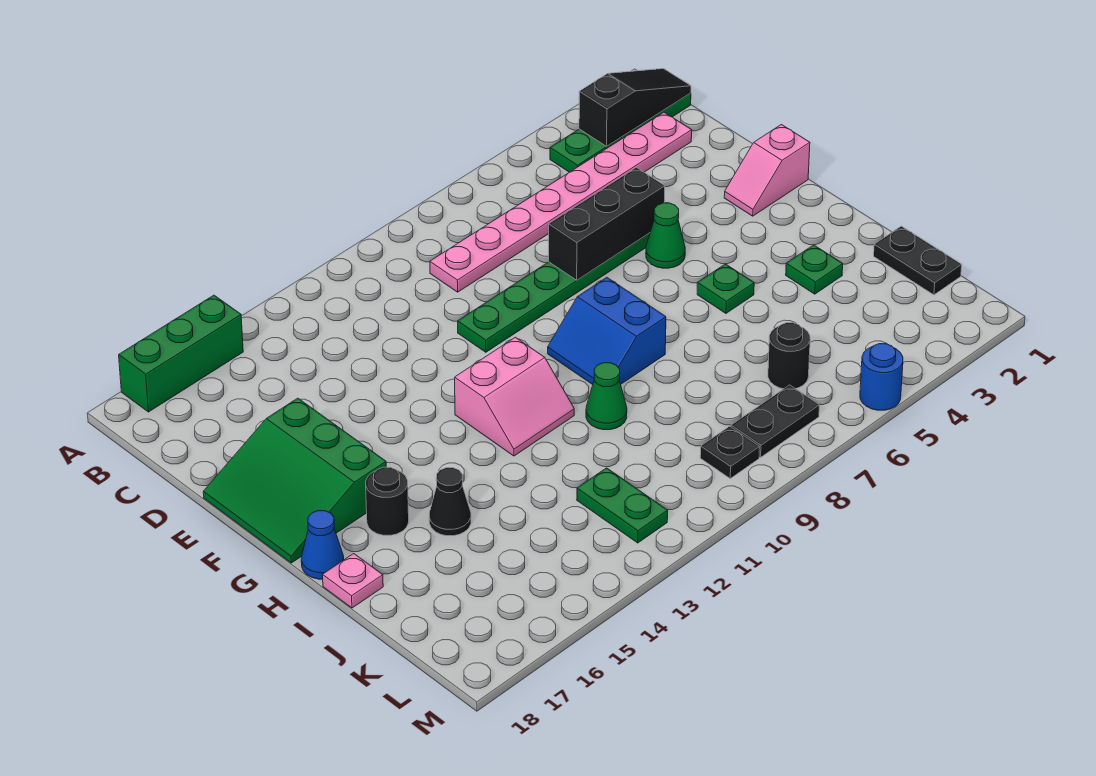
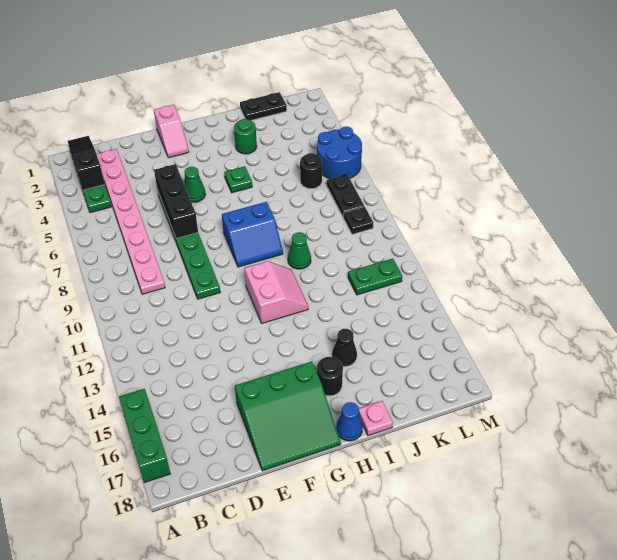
green 1x1 plate [786,245,843,294] -> green 1x1 round brick [234,119,257,154]
blue 1x1 round brick [860,344,903,410] -> blue 2x2 round brick [317,127,362,179]

